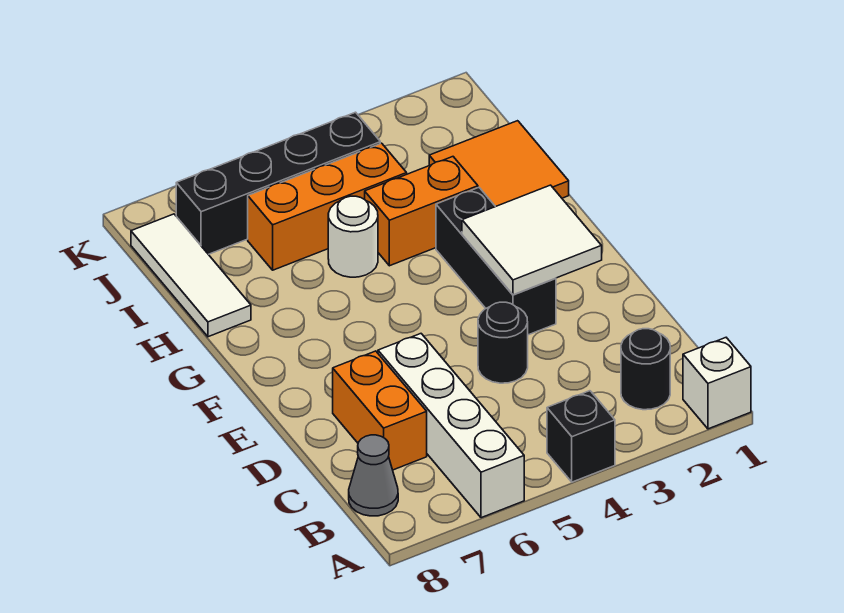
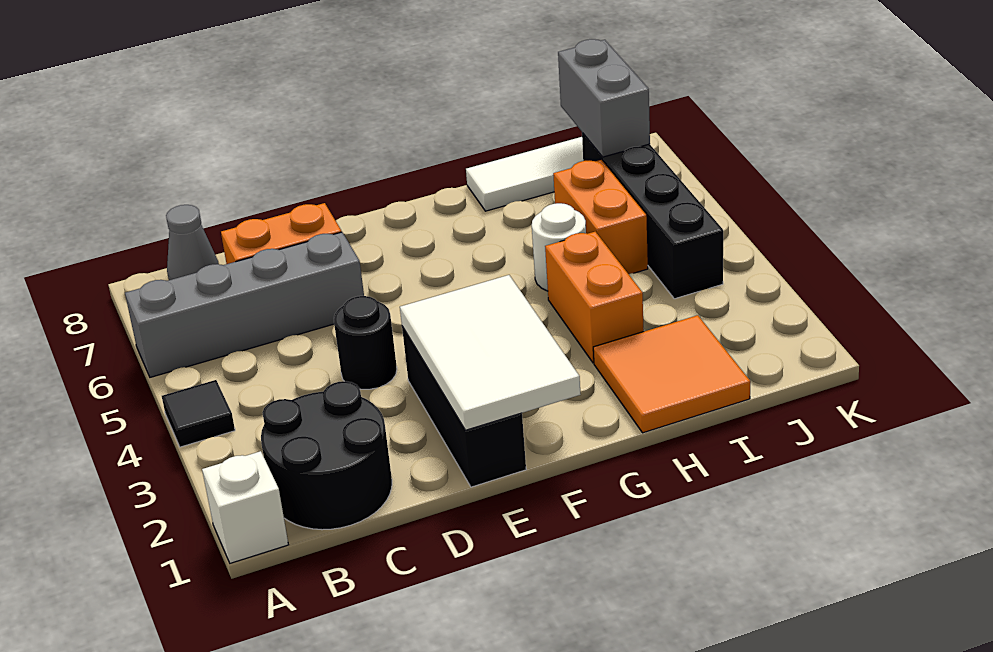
black 1x1 brick [547,391,615,482] -> black 1x1 tile [162,380,235,447]
white 1x4 brick [378,334,524,518] -> grey 1x4 brick [125,232,364,377]
black 1x1 round brick [621,329,670,410] -> black 2x2 round brick [261,381,392,530]
white 2x2 tile [462,185,602,295] -> white 2x3 tile [400,275,581,430]
black 1x3 brick [436,188,556,335] -> black 1x3 brick turned to [402,326,526,487]
orange 1x3 brick [248,143,407,270] -> orange 1x2 brick [553,160,648,274]
none -> grey 1x2 brick [558,39,650,157]

